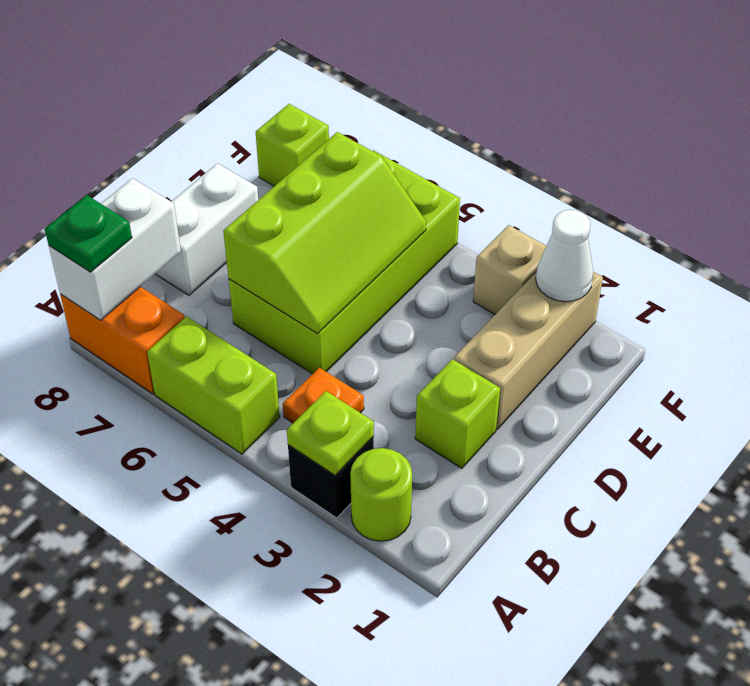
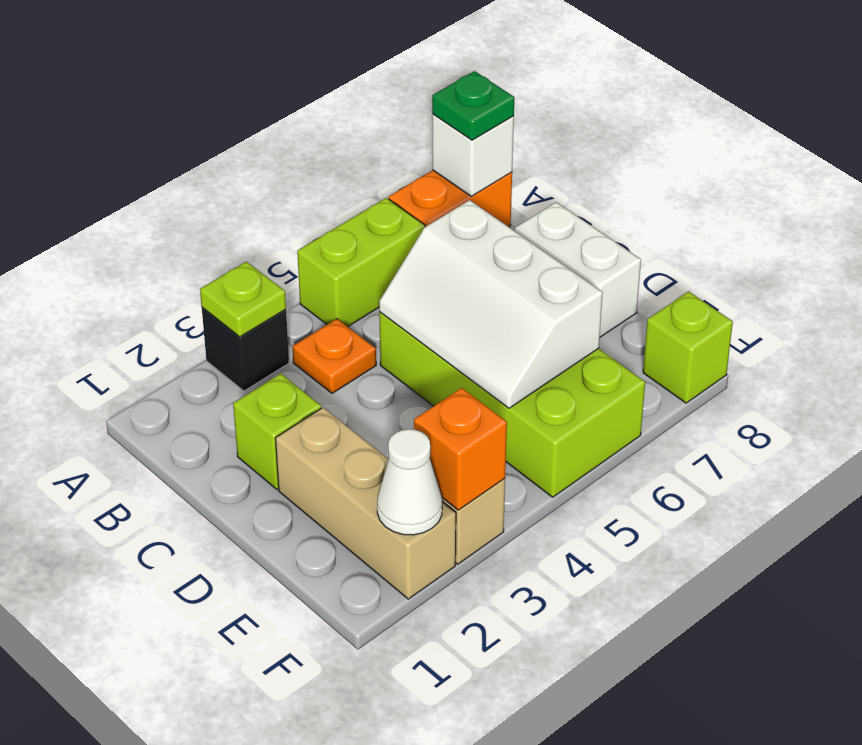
lime 1x1 round brick [350,448,412,541] -> none
white 1x2 brick [49,178,181,320] -> white 1x1 brick [432,114,514,196]
lime 2x3 slope [223,132,426,333] -> white 2x3 slope [379,200,603,408]
none -> orange 1x1 brick [414,388,507,510]

